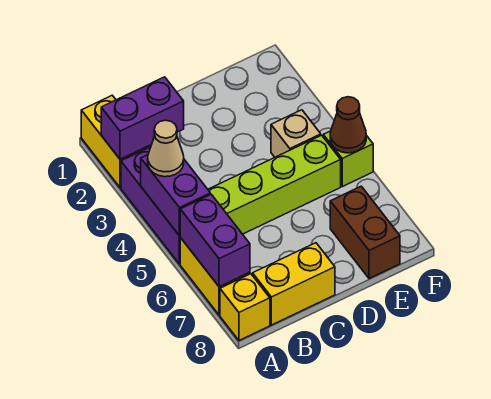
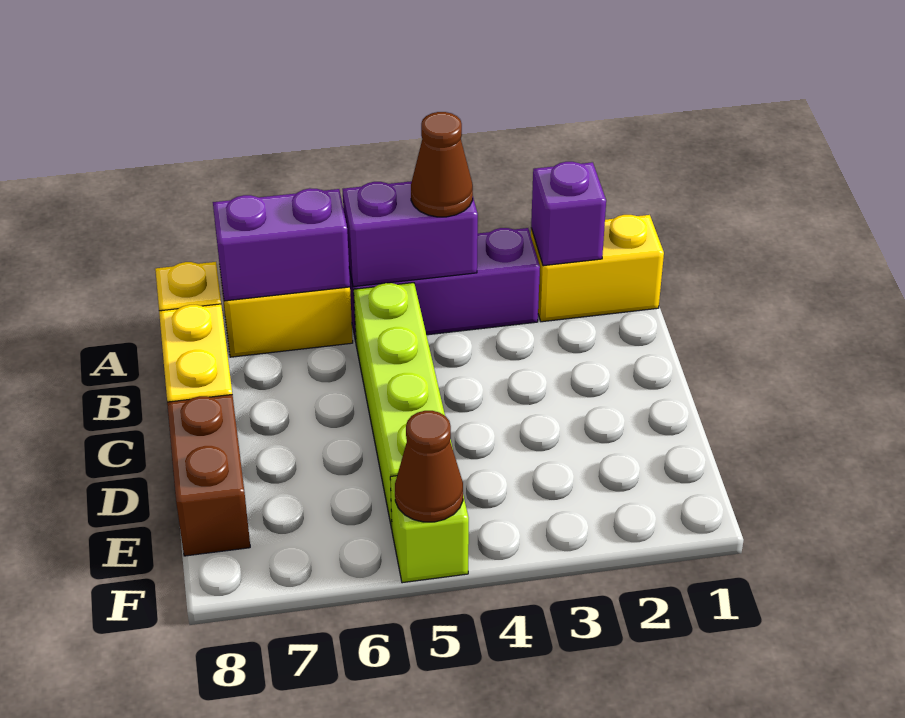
purple 1x2 brick [101,77,184,159] -> purple 1x1 brick [531,162,606,266]
tan 1x1 cone [148,120,184,177] -> brown 1x1 cone [411,112,473,217]
tan 1x1 brick [271,110,321,157] -> none
brown 1x2 brick [330,186,400,279] -> brown 1x2 brick turned to [167,395,250,556]

